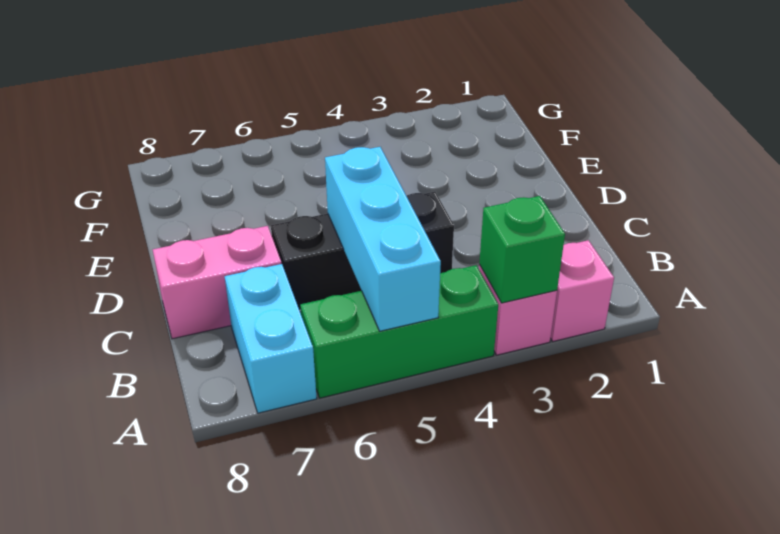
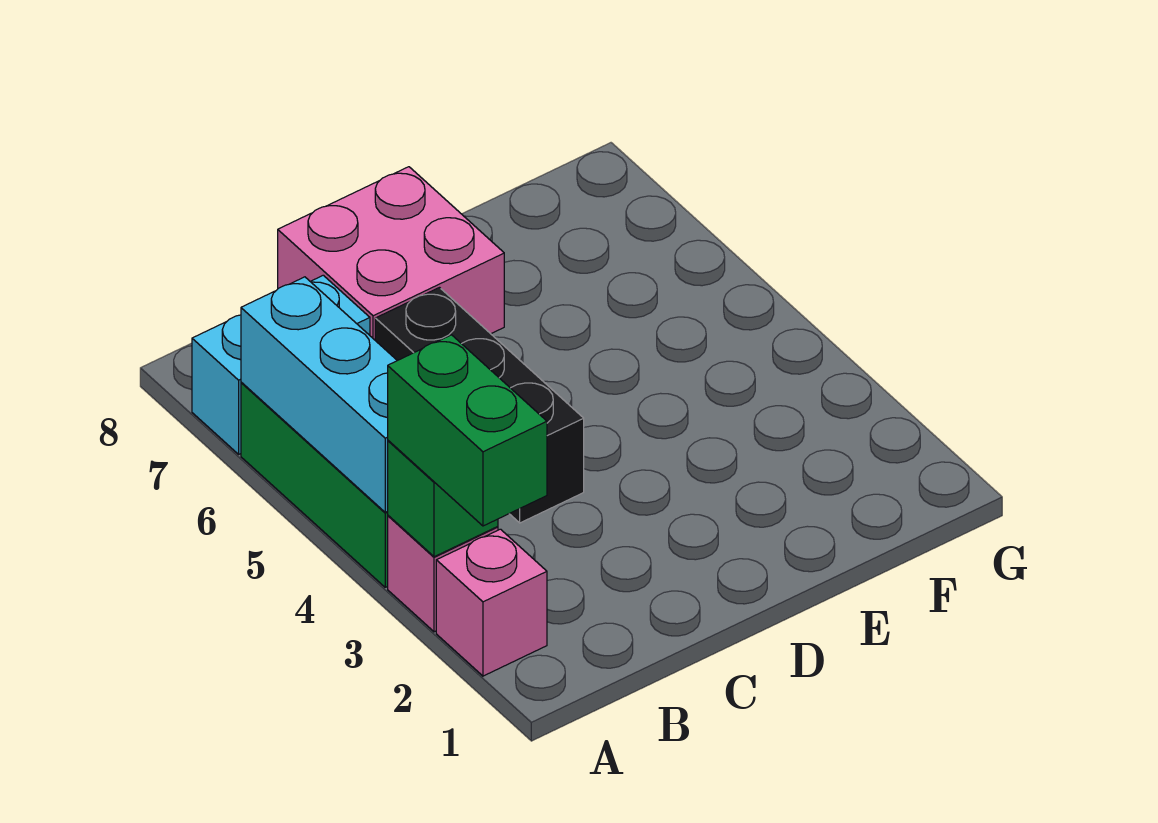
none -> green 1x2 brick [388,335,547,526]
cyan 1x3 brick [325,147,441,331] -> cyan 1x3 brick turned to [241,277,397,512]
pink 1x2 brick [153,226,282,339] -> pink 2x2 brick [278,167,504,340]

